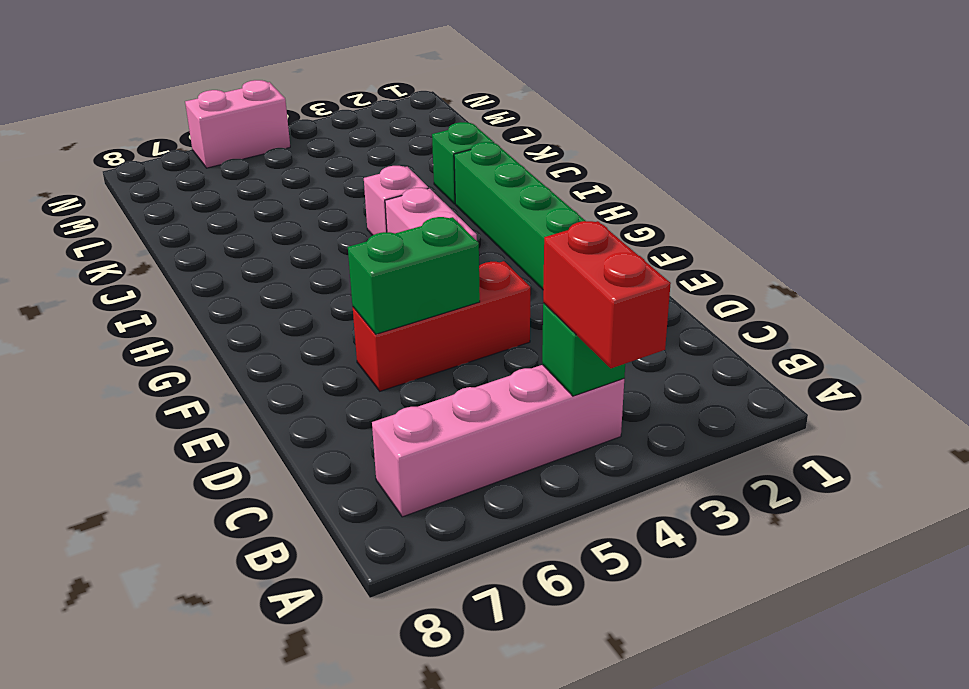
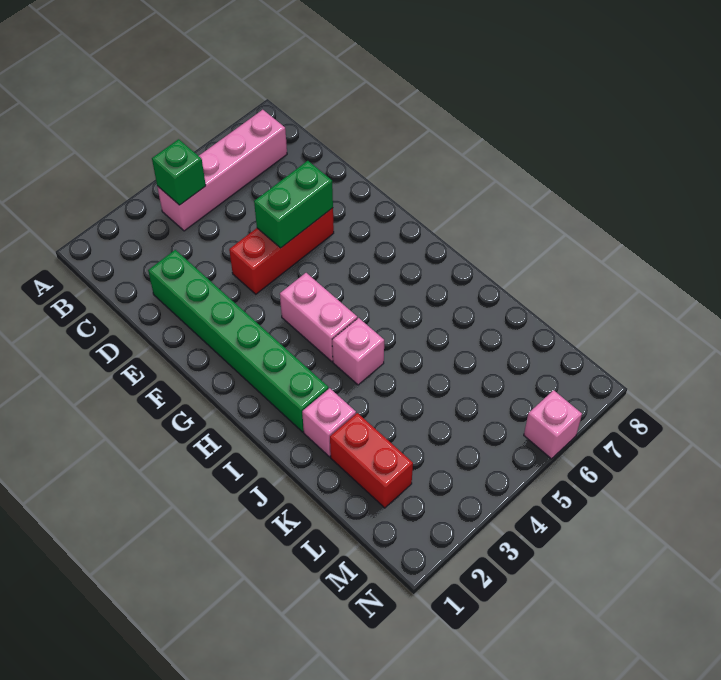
red 1x2 brick [543,221,671,368] -> red 1x2 brick moved to [330,413,413,508]
green 1x1 brick [432,122,494,204] -> pink 1x1 brick [302,388,356,457]
pink 1x2 brick [185,80,290,168] -> pink 1x1 brick [524,390,582,459]

